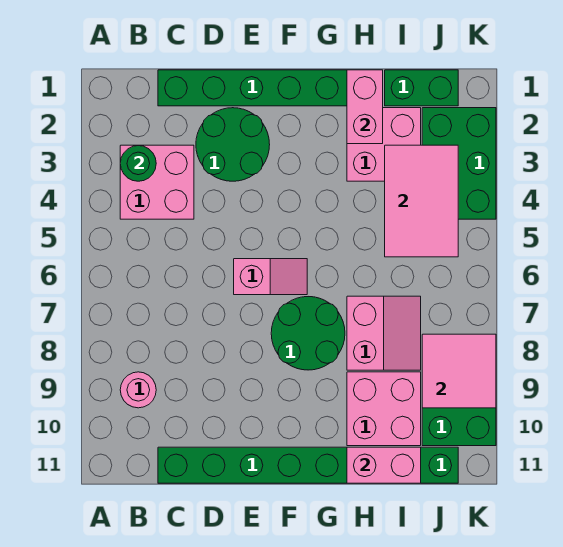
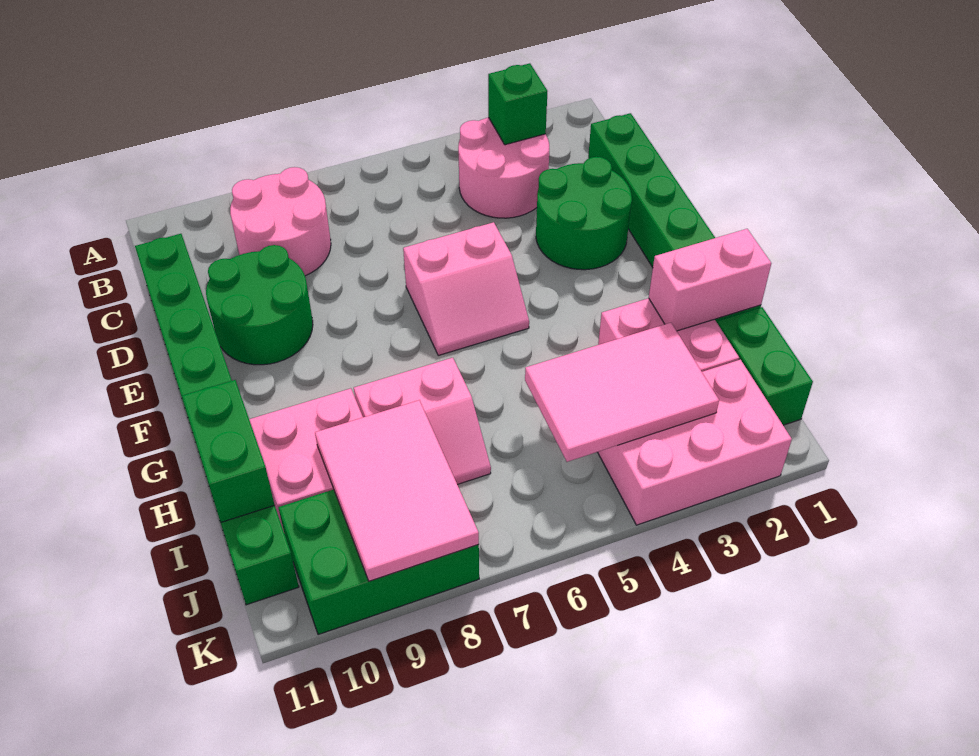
pink 2x2 brick [120,145,194,219] -> pink 2x2 round brick [458,117,549,218]
green 1x1 round brick [120,146,156,181] -> green 1x1 brick [488,63,547,145]
pink 1x1 round brick [120,372,156,408] -> pink 2x2 round brick [230,167,331,276]
pink 1x2 slope [234,259,307,295] -> pink 2x2 slope [403,222,529,355]
green 2x2 round brick [271,297,345,370] -> green 2x2 round brick moved to [206,245,313,365]
pink 1x2 brick [347,447,421,483] -> green 1x2 brick [182,380,274,522]
green 2x3 brick [422,108,496,219] -> pink 2x3 brick [598,360,792,525]
pink 2x2 tile [422,334,496,408] -> pink 2x3 tile [315,400,479,581]

